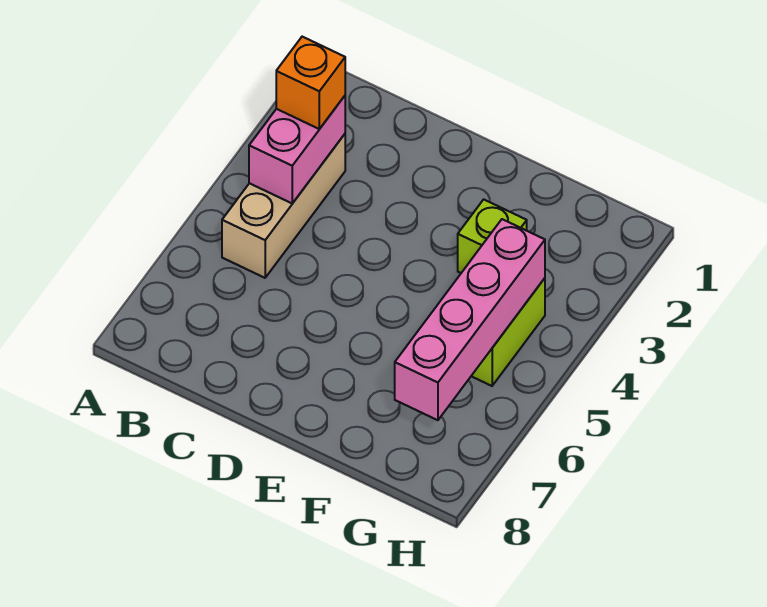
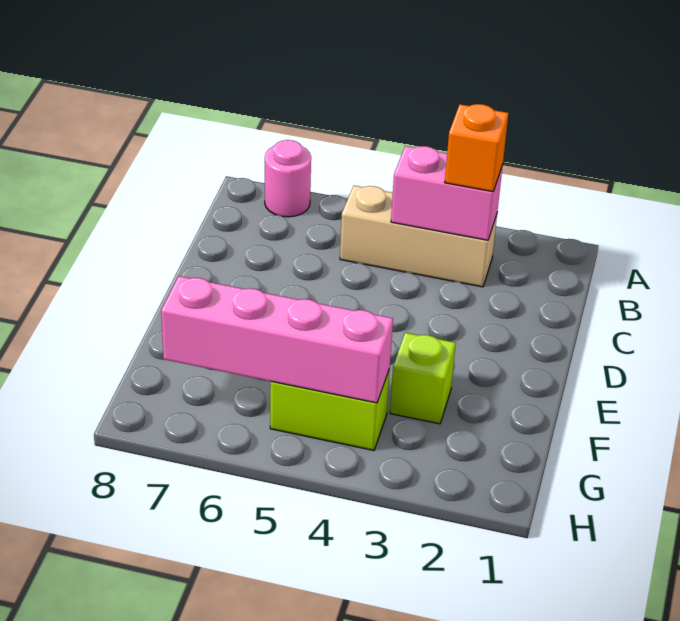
none -> pink 1x1 round brick [265,140,311,217]

